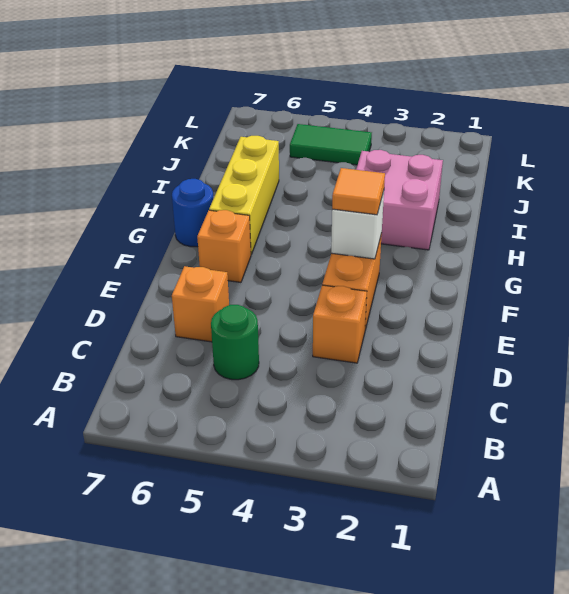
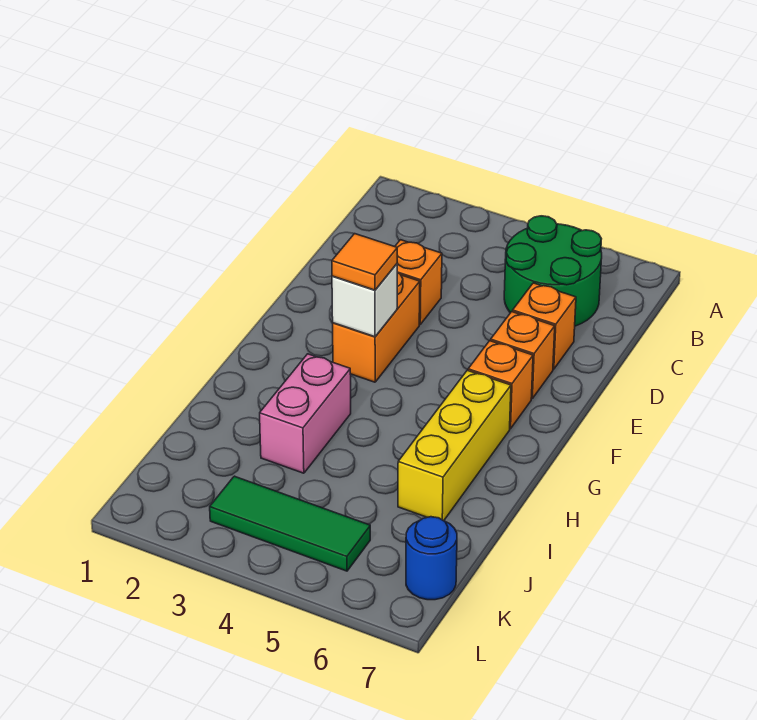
green 1x1 round brick [211,305,259,380] -> green 2x2 round brick [504,216,602,326]
none -> orange 1x1 brick [491,312,555,399]
blue 1x1 round brick [172,179,214,247] -> blue 1x1 round brick moved to [406,517,457,600]
pink 2x2 brick [356,150,443,250] -> pink 1x2 brick [260,354,351,473]
green 1x2 tile [290,124,372,165] -> green 1x3 tile [210,476,370,571]

